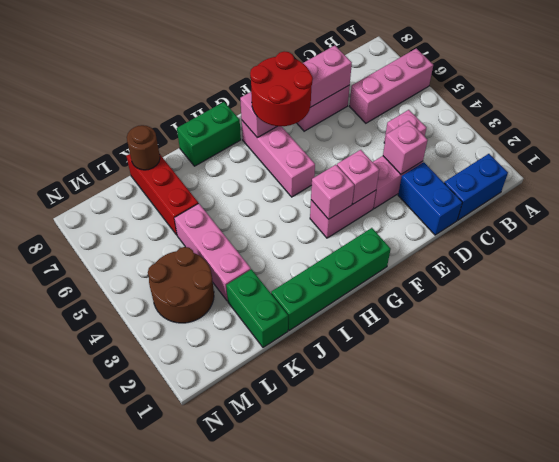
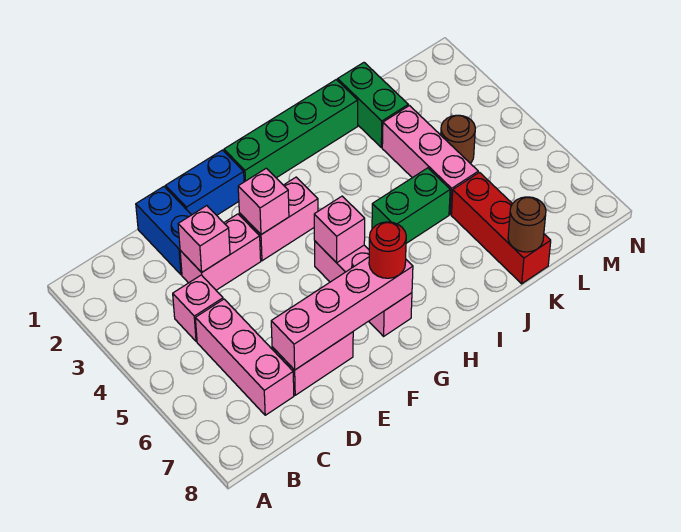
pink 1x3 brick [350,48,433,123] -> pink 1x3 brick turned to [195,299,294,415]
blue 1x2 brick [444,154,508,220] -> blue 1x2 brick moved to [165,150,244,215]
red 2x2 round brick [250,51,313,126] -> red 1x1 round brick [369,222,406,278]
pink 1x1 brick [311,165,354,219] -> pink 1x1 brick moved to [314,196,365,263]
green 1x2 brick [177,102,241,166] -> green 1x2 brick moved to [372,168,450,243]
brown 2x2 round brick [148,247,214,323] -> brown 1x1 round brick [441,115,475,163]

